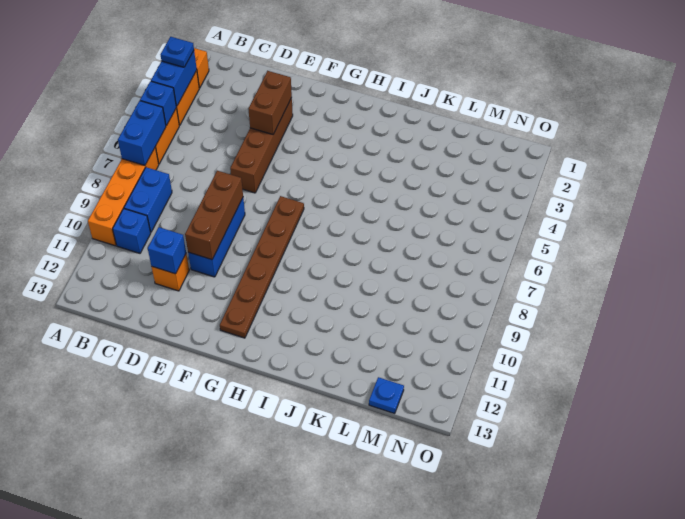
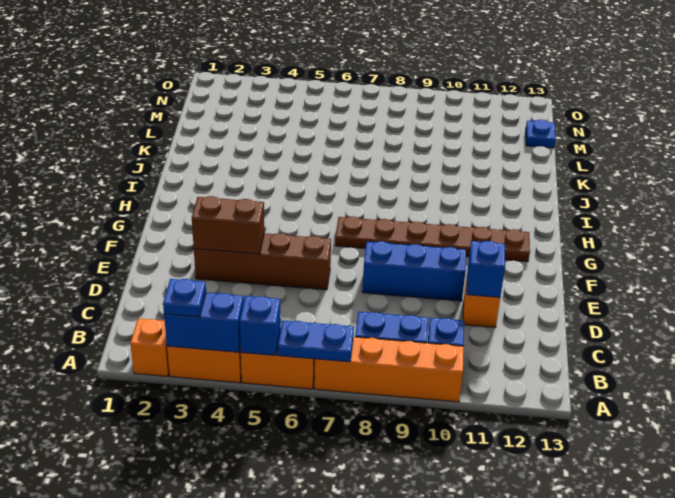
blue 1x2 brick [118,101,166,165] -> blue 1x2 plate [278,320,354,362]
brown 1x3 brick [185,171,243,260] -> none

